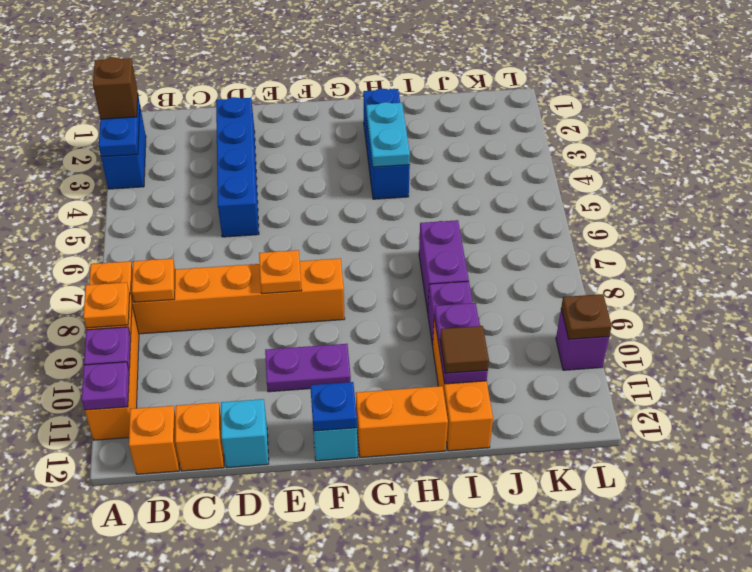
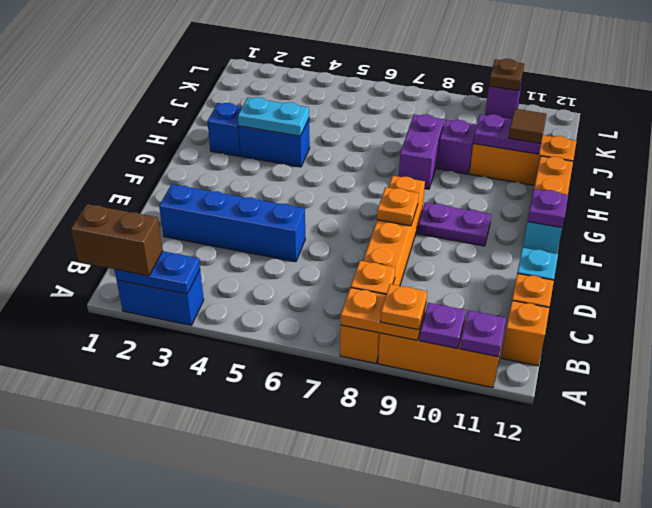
brown 1x1 brick [93,57,138,119] -> brown 1x2 brick [71,204,163,276]
purple 1x2 plate [265,344,351,392] -> purple 1x2 plate turned to [418,203,492,246]
blue 1x1 plate [310,382,357,431] -> purple 1x1 plate [528,189,568,228]
purple 1x2 brick [419,220,469,312] -> purple 1x2 brick turned to [399,115,444,189]

